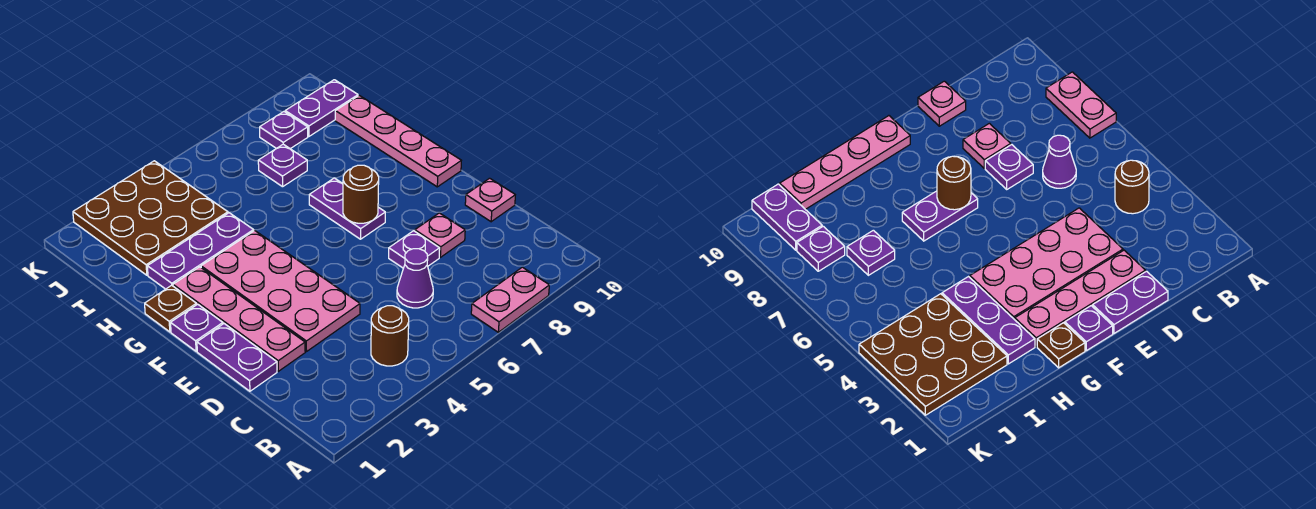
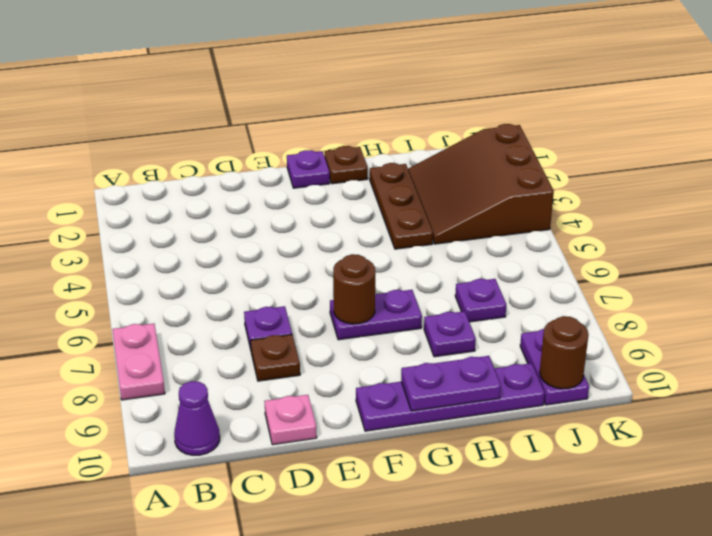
brown 1x1 round brick [371,306,409,366] -> brown 1x1 round brick moved to [540,316,589,389]
purple 1x1 cone [397,249,433,308] -> purple 1x1 cone moved to [174,381,220,455]
purple 1x2 plate [197,324,277,391] -> purple 1x2 plate moved to [401,356,501,411]
pink 1x4 plate [173,267,305,371] -> none
pink 2x4 plate [201,231,360,352] -> none
pink 1x1 plate [415,213,465,257] -> brown 1x1 plate [251,334,300,381]
pink 1x4 plate [335,96,461,187] -> purple 1x4 plate [356,363,545,431]
purple 1x3 plate [147,213,254,289] -> brown 1x3 plate [370,163,433,249]
brown 3x3 plate [73,161,228,275] -> brown 3x3 slope [408,124,554,244]
purple 1x1 plate [260,112,308,149] -> purple 1x1 plate moved to [424,311,476,357]

